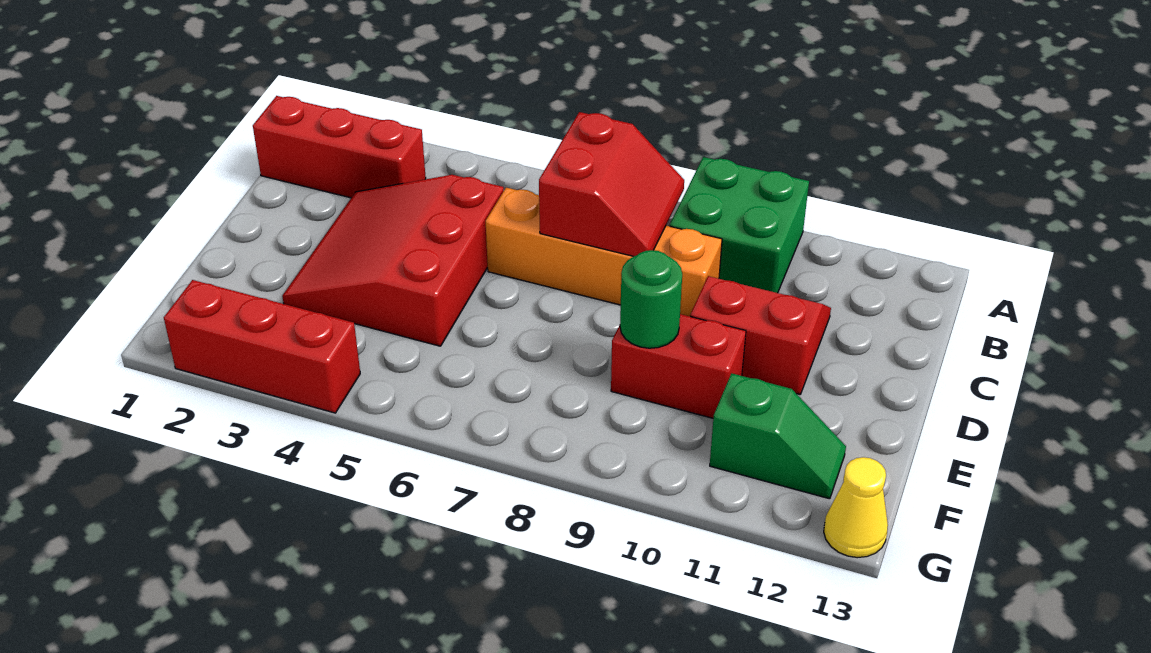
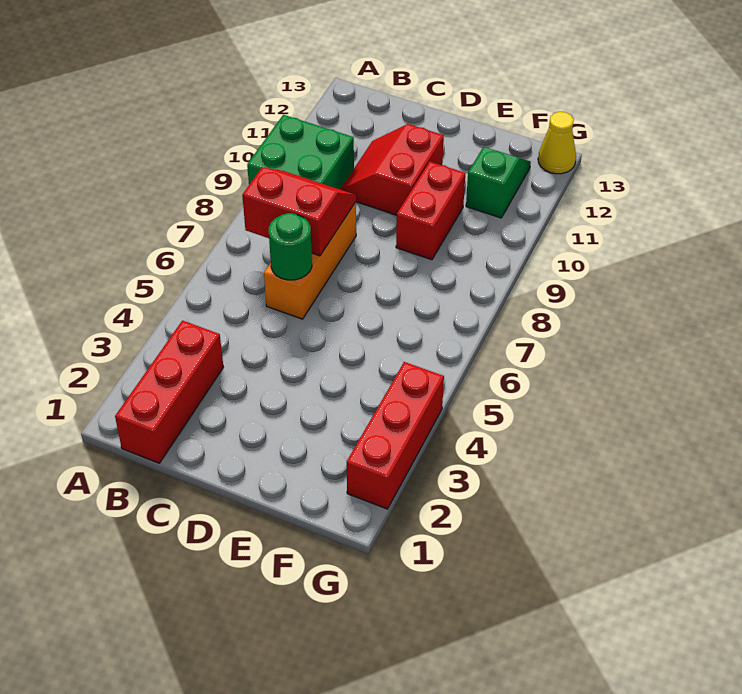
red 3x3 slope [282,175,504,346] -> none
orange 1x4 brick [486,188,722,316] -> orange 1x3 brick [264,202,356,319]
green 1x1 round brick [620,250,682,348] -> green 1x1 round brick moved to [269,213,312,280]

